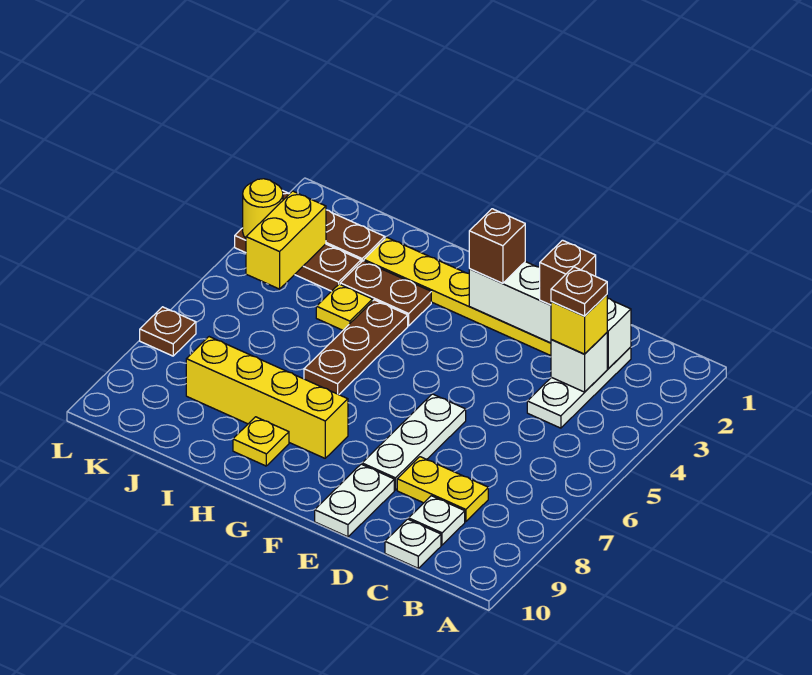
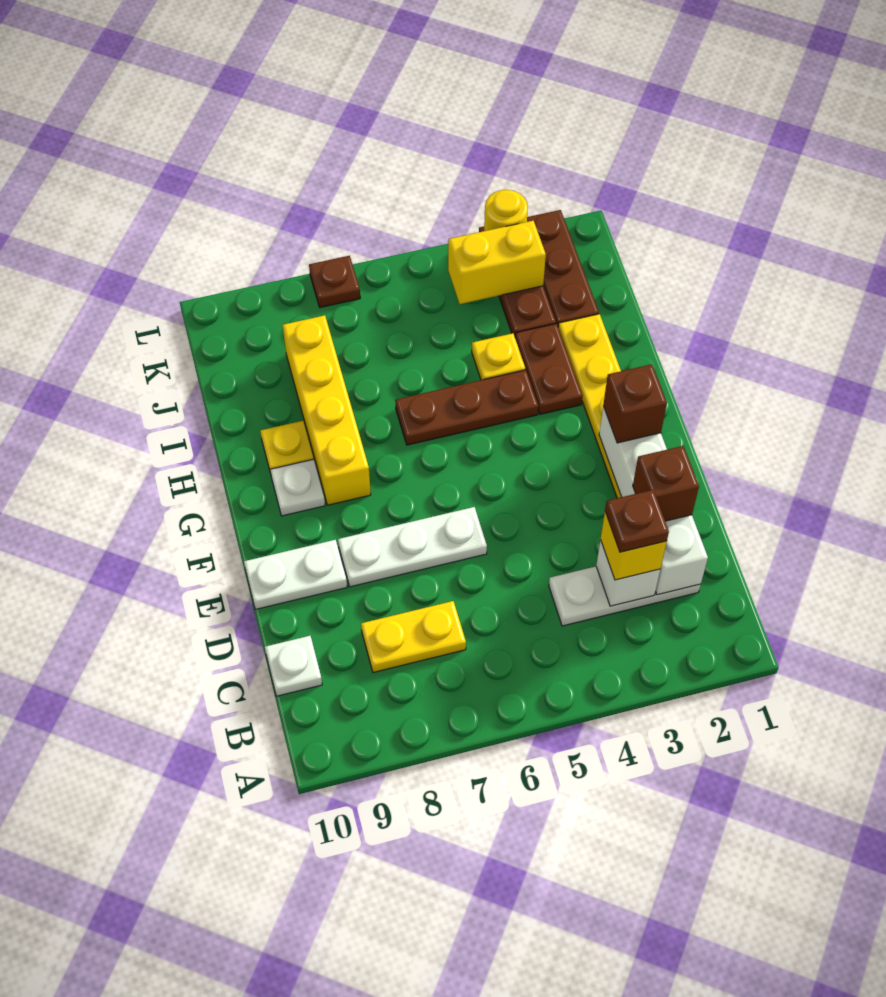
yellow 1x2 plate [397,457,488,522] -> yellow 1x2 plate turned to [361,601,466,672]
white 1x1 plate [409,496,465,545] -> white 1x1 plate moved to [270,459,325,516]

